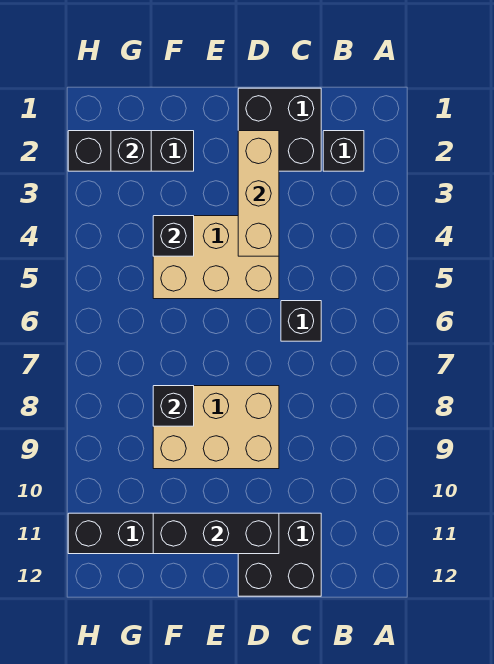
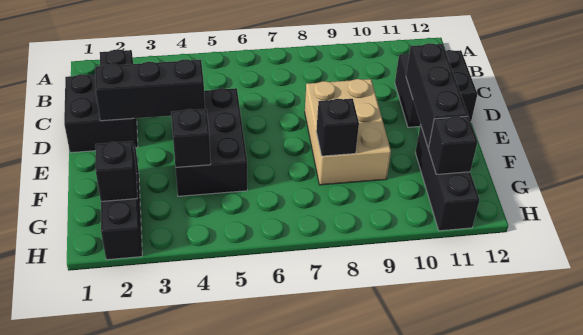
black 1x1 brick [281,301,321,341] -> black 1x1 brick moved to [428,116,477,174]
tan 1x3 brick [238,131,279,256] -> black 1x3 brick [95,59,205,121]
tan 2x3 brick [153,216,279,299] -> black 2x3 brick [176,88,247,196]

